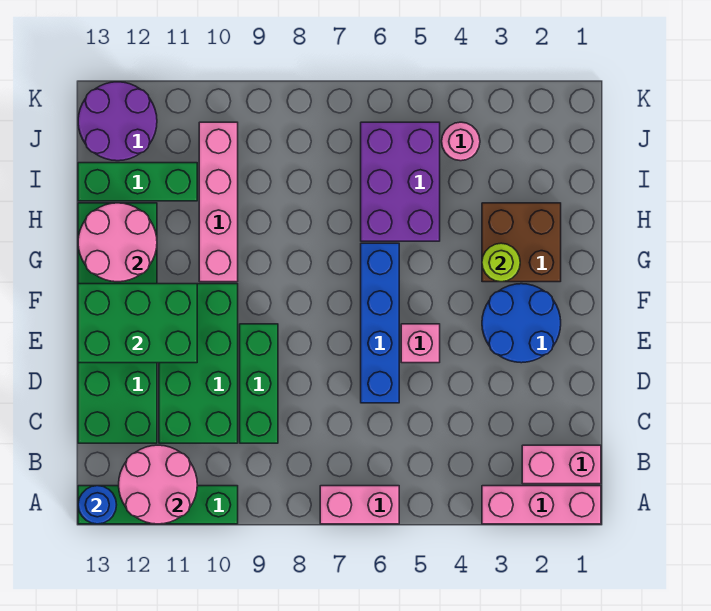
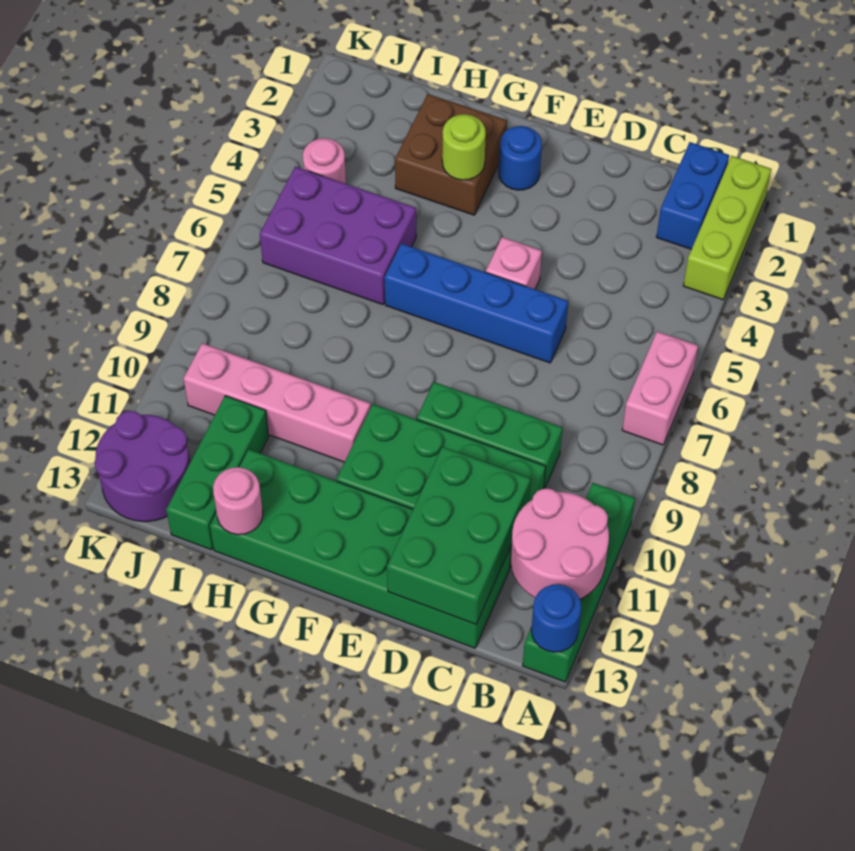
pink 1x3 brick [482,486,601,524] -> lime 1x3 brick [683,156,771,300]
pink 1x2 brick [522,445,601,484] -> blue 1x2 brick [656,142,729,249]
blue 2x2 round brick [482,284,561,363] -> blue 1x1 round brick [499,126,542,190]
green 2x3 brick [78,284,197,363] -> green 2x3 brick moved to [387,447,531,624]
pink 2x2 round brick [78,203,157,282] -> pink 1x1 round brick [213,467,263,535]

